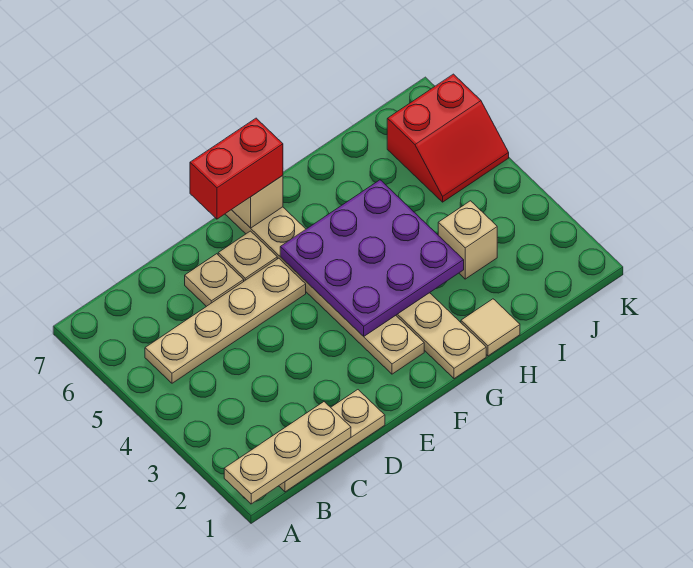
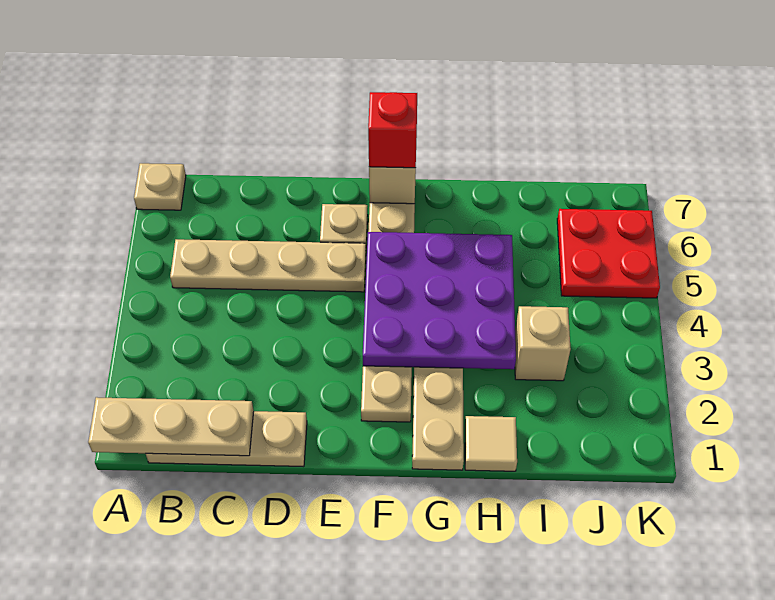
tan 1x1 plate [185,254,244,307] -> tan 1x1 plate moved to [134,163,186,210]
red 1x2 brick [190,118,283,219] -> red 1x1 brick [368,92,417,168]
red 2x2 slope [387,74,509,202] -> red 2x2 plate [557,209,660,298]

